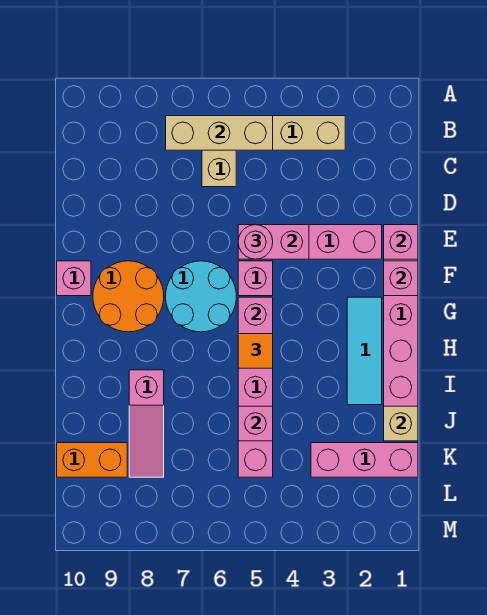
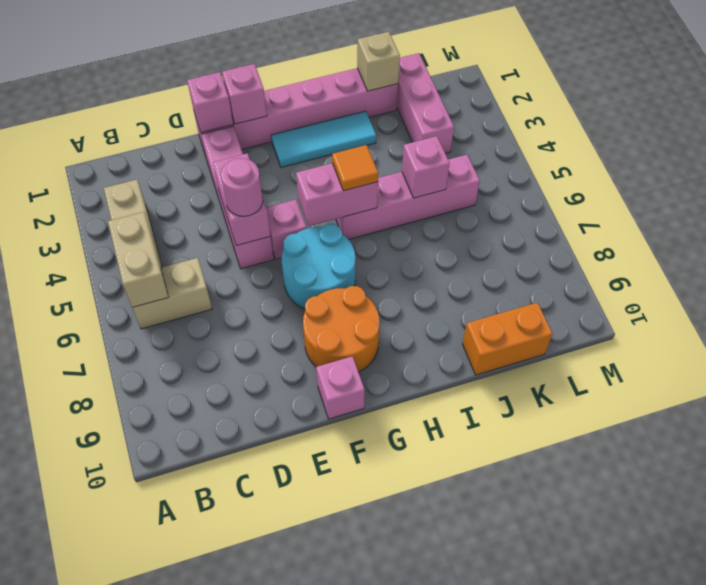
tan 1x3 brick [166,116,273,150] -> tan 1x2 brick [108,212,169,308]
pink 1x3 slope [129,370,164,477] -> none
orange 1x2 brick [57,443,127,477] -> orange 1x2 brick turned to [462,303,553,375]

